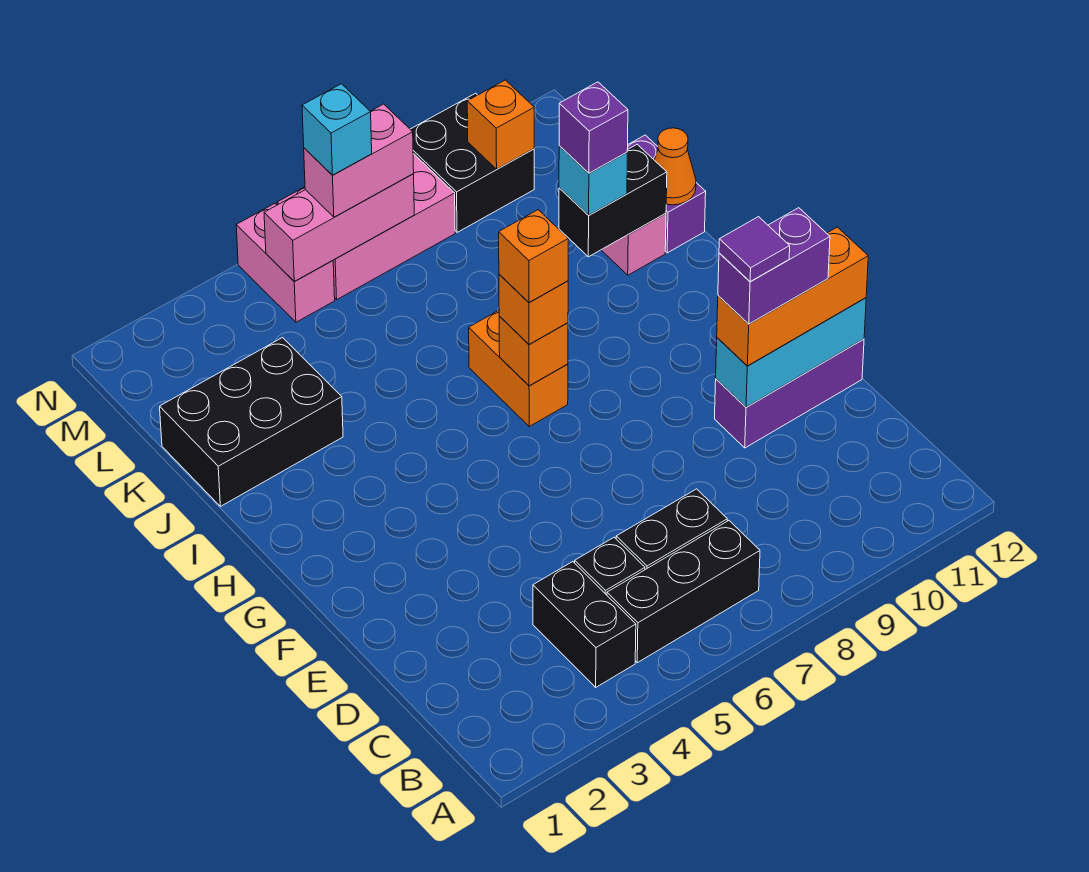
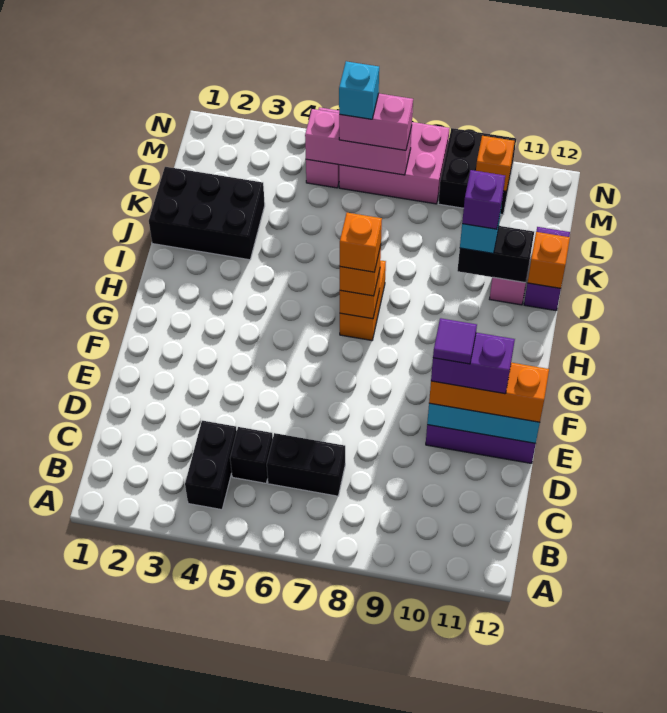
black 1x3 brick [607,521,760,663] -> none
orange 1x1 cone [655,128,696,205] -> orange 1x1 brick [528,232,570,288]

